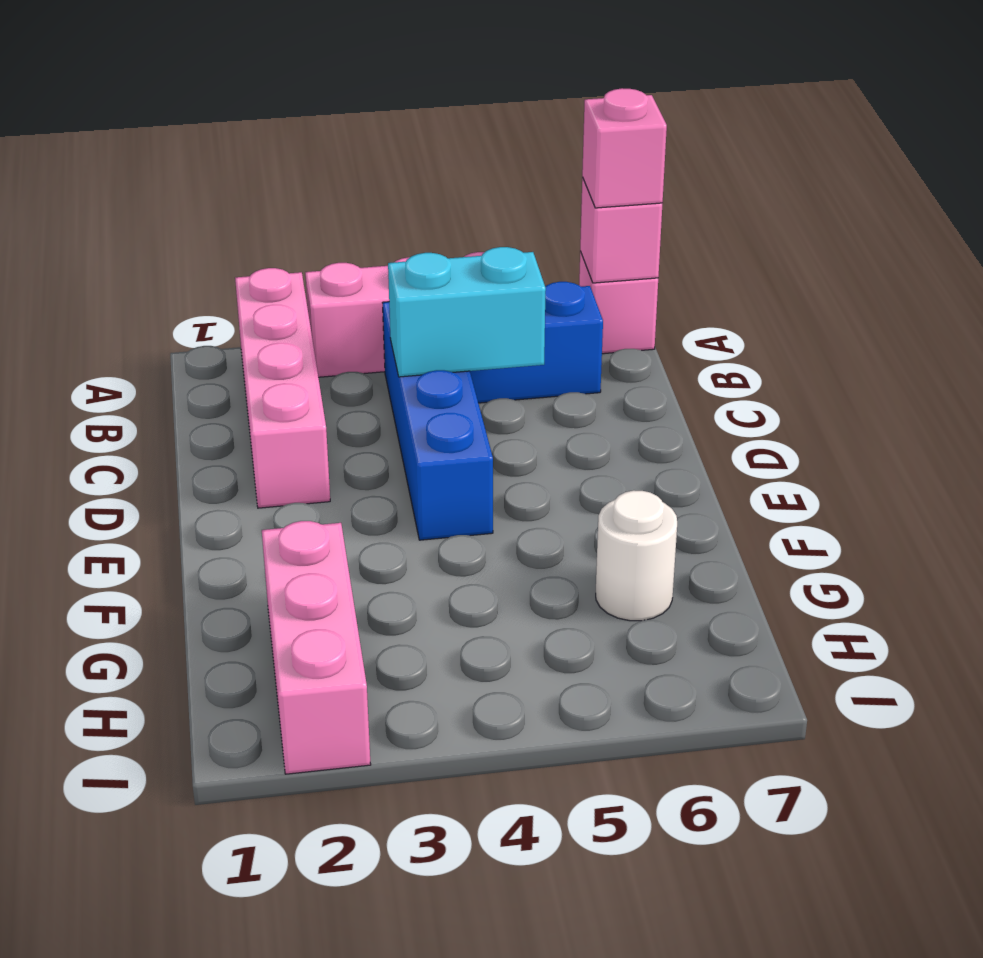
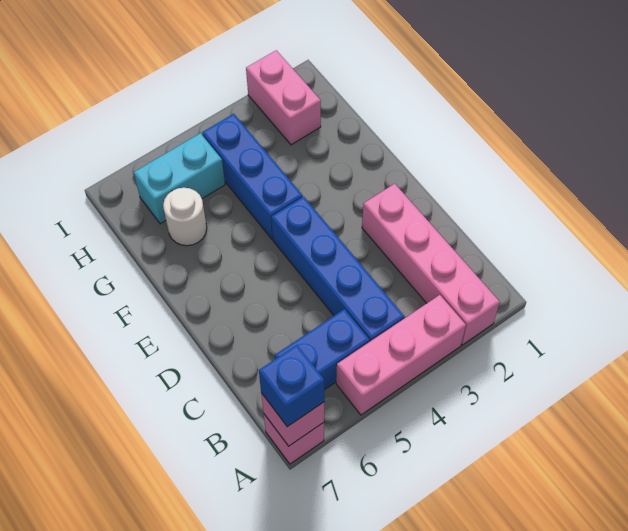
pink 1x1 brick [582,88,667,208] -> blue 1x1 brick [259,345,324,427]
cyan 1x2 brick [388,247,546,377] -> cyan 1x2 brick moved to [134,133,225,224]
none -> blue 1x3 brick [202,114,303,239]
pink 1x3 brick [262,521,371,774] -> pink 1x2 brick [246,50,321,145]

